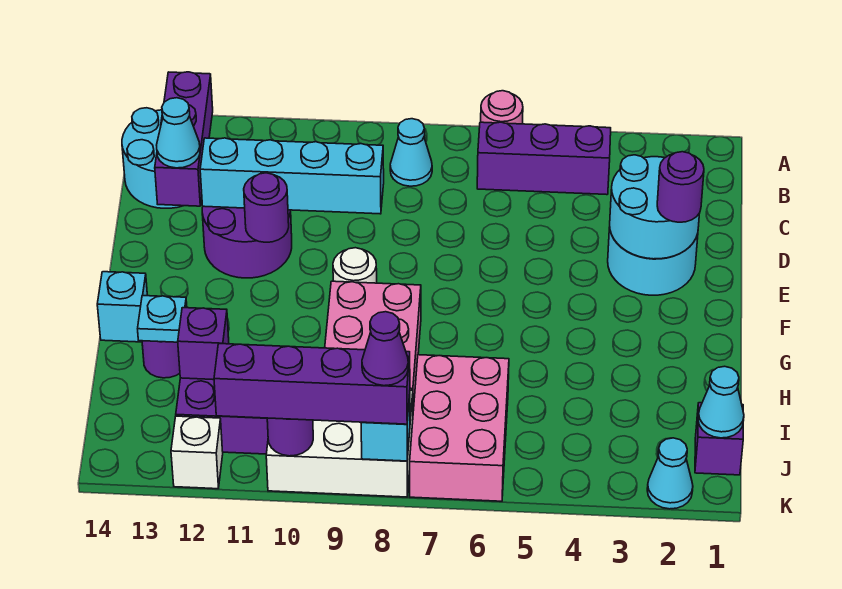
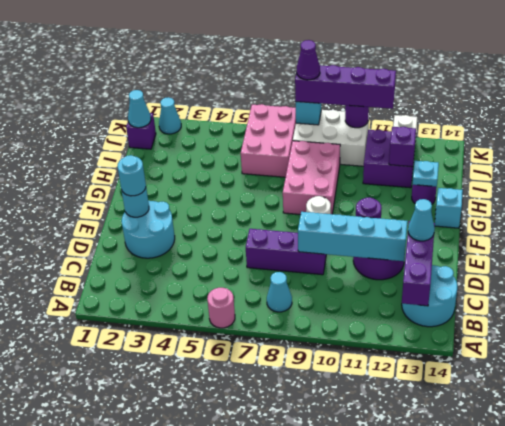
purple 1x3 brick [477,122,611,195] -> purple 1x3 brick moved to [246,229,326,275]
cyan 2x2 round brick [610,155,700,259] -> cyan 1x1 round brick [122,188,149,217]
purple 1x1 round brick [657,152,704,222] -> cyan 1x1 round brick [117,155,146,196]

